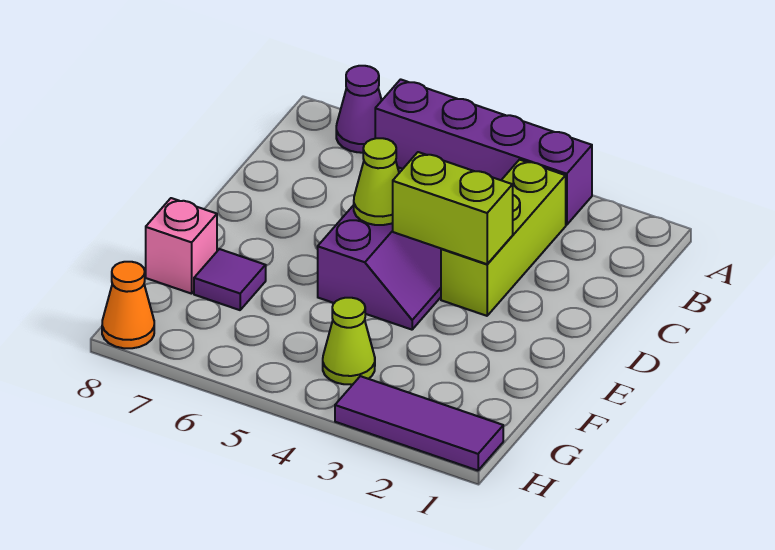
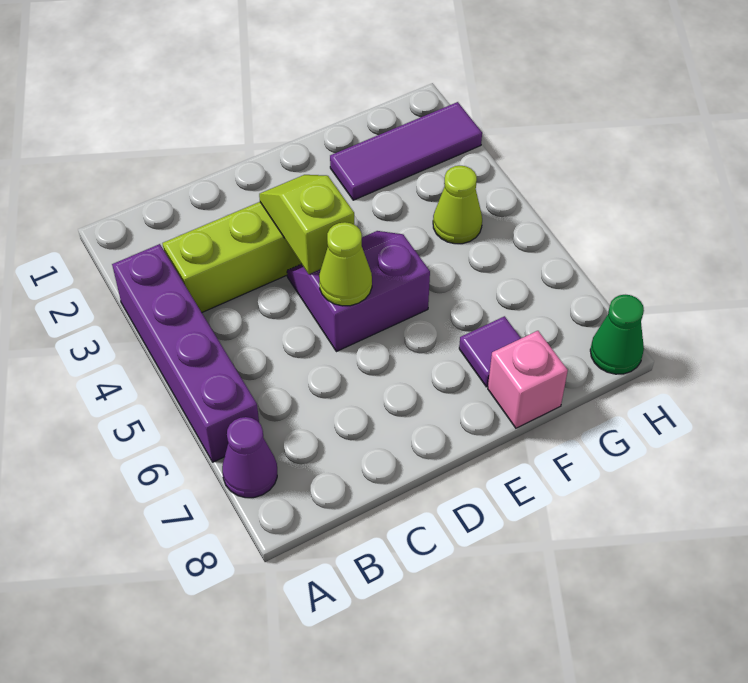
lime 1x2 brick [393,152,513,264] -> lime 1x2 slope [259,175,354,274]
purple 1x3 tile [335,376,503,470] -> purple 1x3 tile turned to [330,102,482,200]
orange 1x1 cone [102,262,154,348] -> green 1x1 cone [590,295,644,374]

